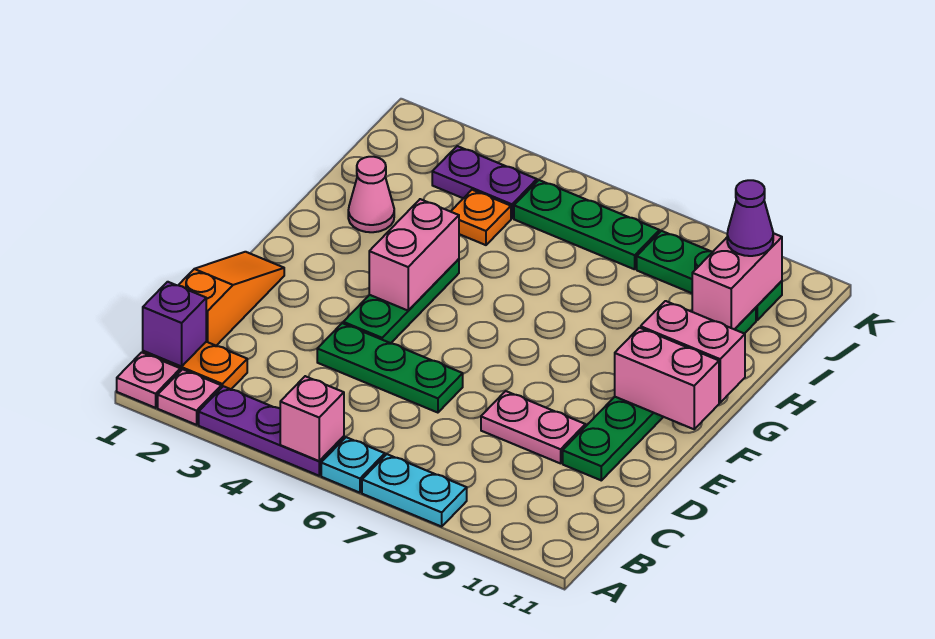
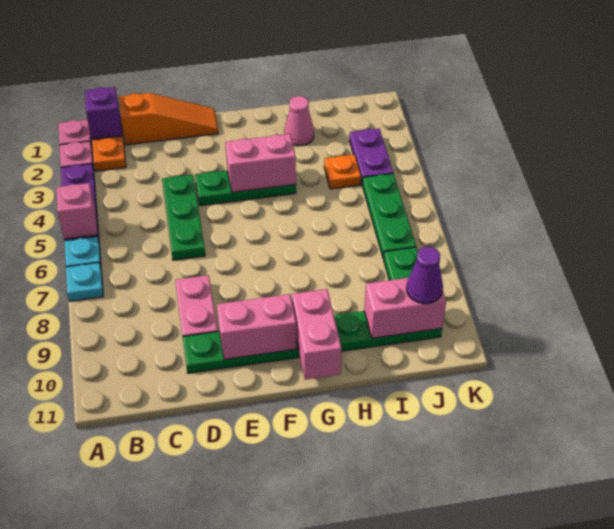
cyan 1x2 plate [362,454,467,527] -> cyan 1x1 plate [66,262,103,301]
pink 1x2 brick [615,328,719,429] -> pink 1x2 brick turned to [217,294,297,360]

